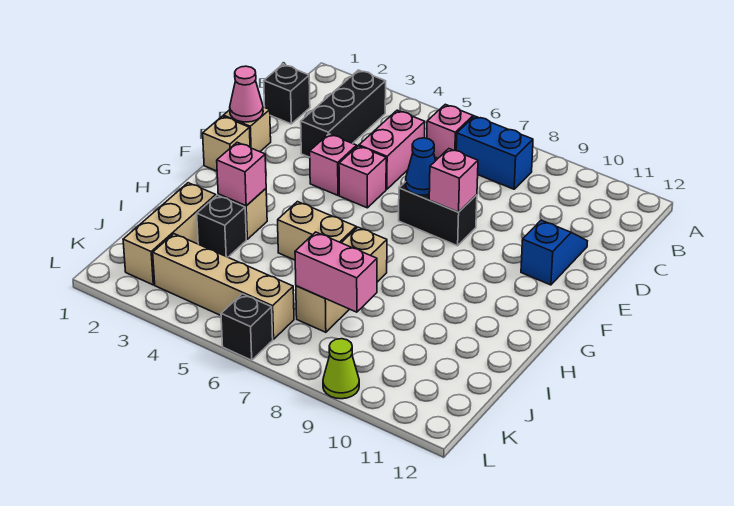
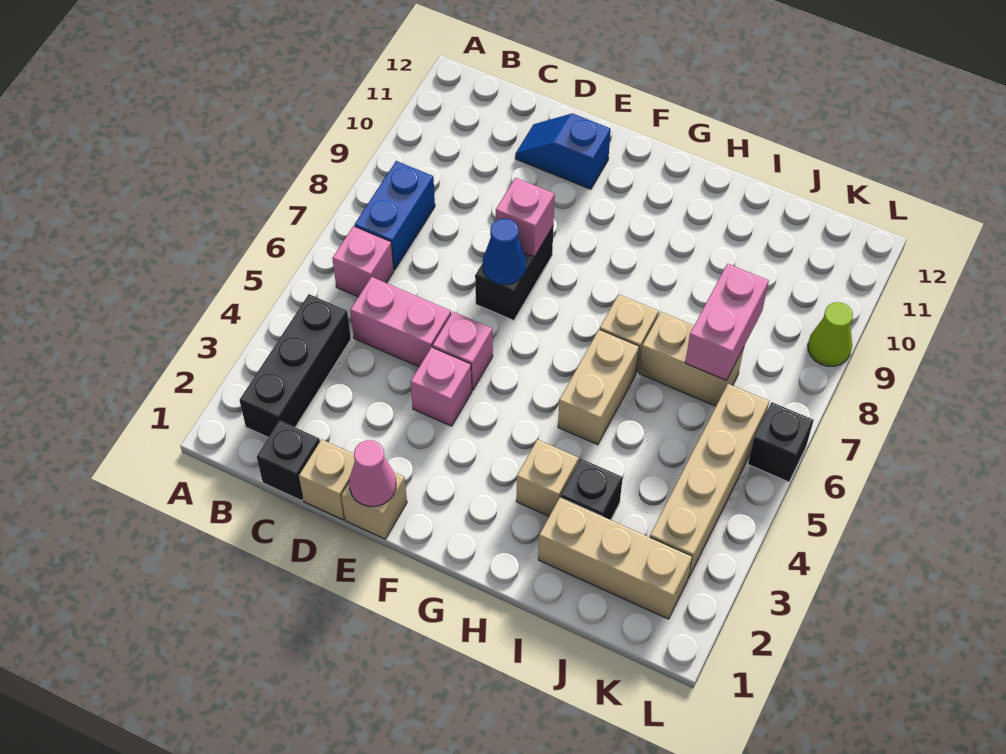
black 1x3 brick [301,70,386,157] -> black 1x3 brick turned to [239,294,351,437]
tan 1x1 brick [203,116,250,171] -> tan 1x1 brick moved to [299,439,355,520]
pink 1x1 brick [217,142,266,206] -> none

